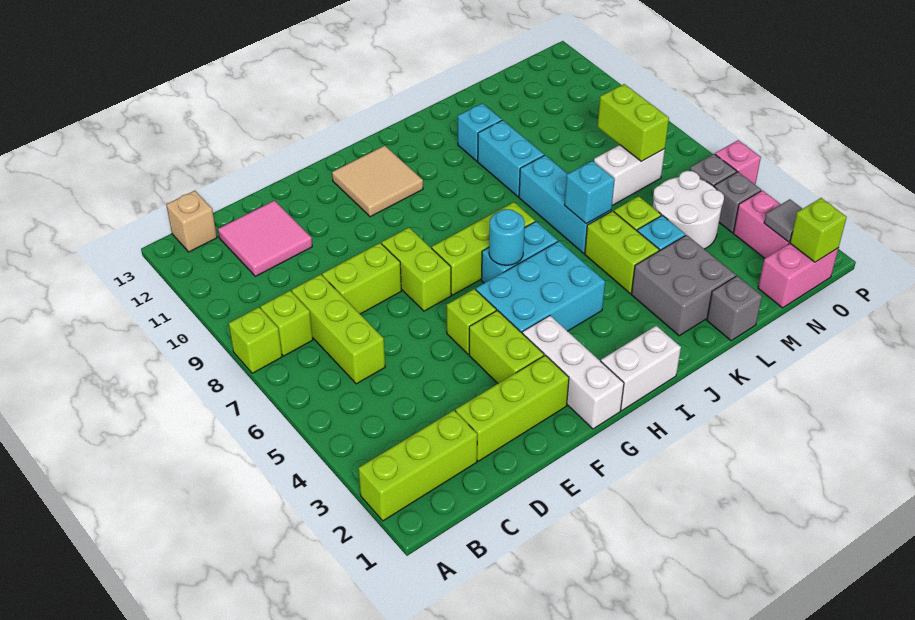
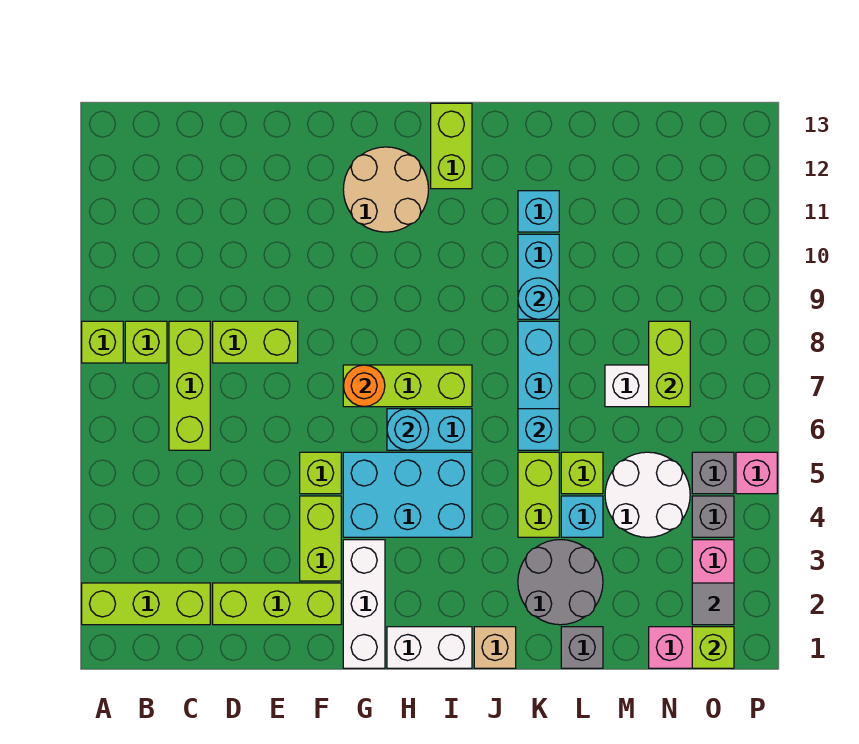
tan 1x1 brick [166,191,217,252] -> tan 1x1 brick moved to [474,627,516,668]
pink 2x2 tile [218,201,312,276] -> none
lime 1x2 brick [382,228,451,311] -> lime 1x2 brick moved to [431,103,472,189]
none -> orange 1x1 round brick [343,365,385,407]
tan 2x2 tile [332,146,423,217] -> tan 2x2 round brick [343,147,429,232]
grey 2x2 brick [631,235,736,336] -> grey 2x2 round brick [518,540,603,625]
none -> cyan 1x1 round brick [518,278,559,319]

